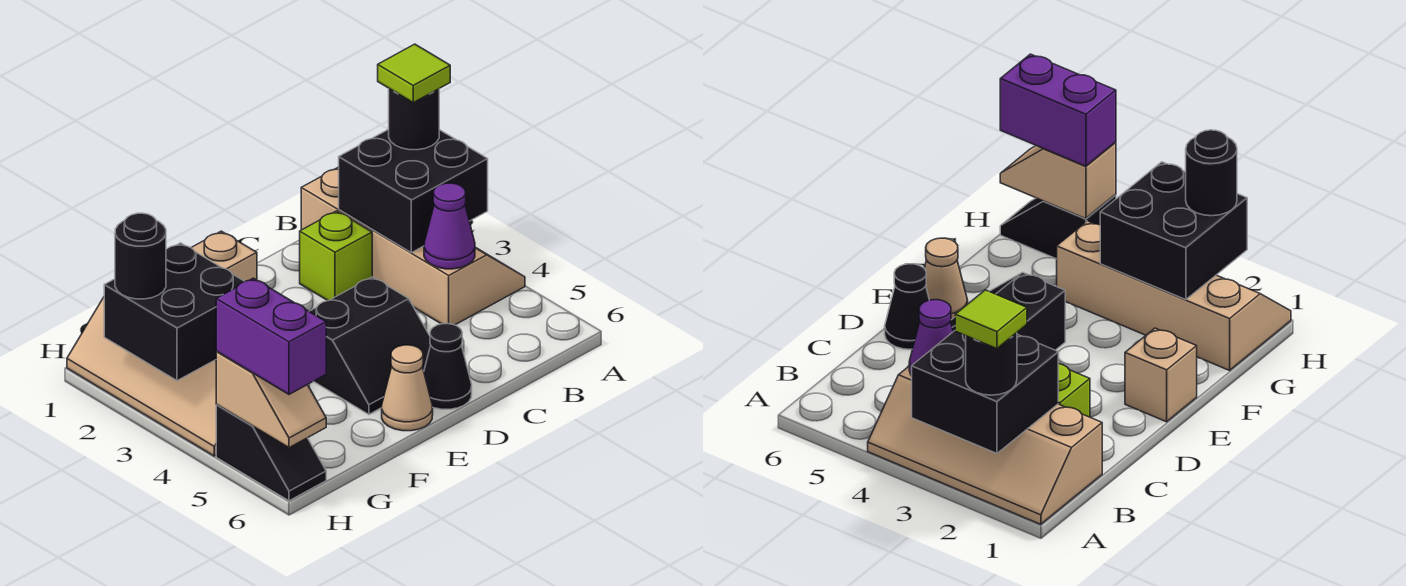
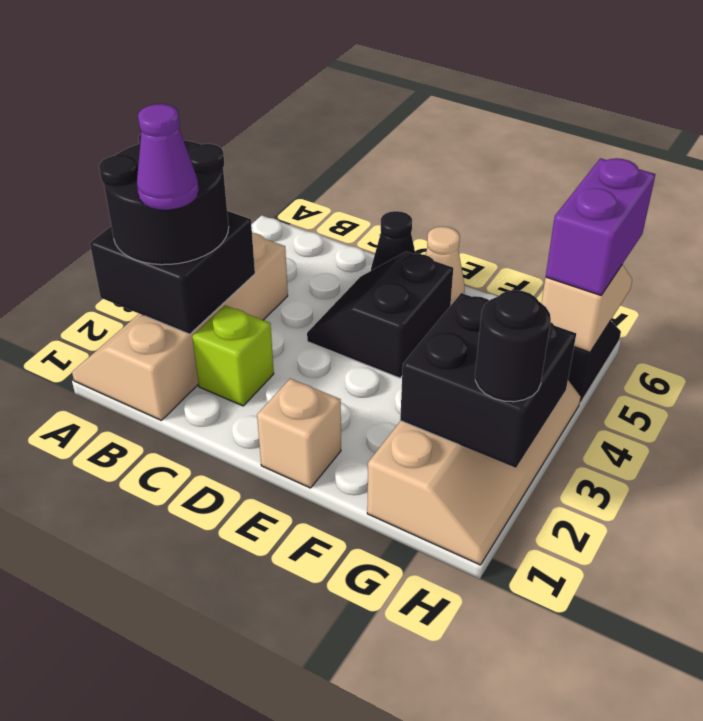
black 1x1 round brick [389,89,439,150] -> black 2x2 round brick [99,134,229,265]
lime 1x1 tile [378,44,450,102] -> none
purple 1x1 cone [424,183,475,269] -> purple 1x1 cone moved to [137,104,199,210]
black 2x2 slope [309,277,431,414] -> black 2x2 slope turned to [307,251,453,378]

